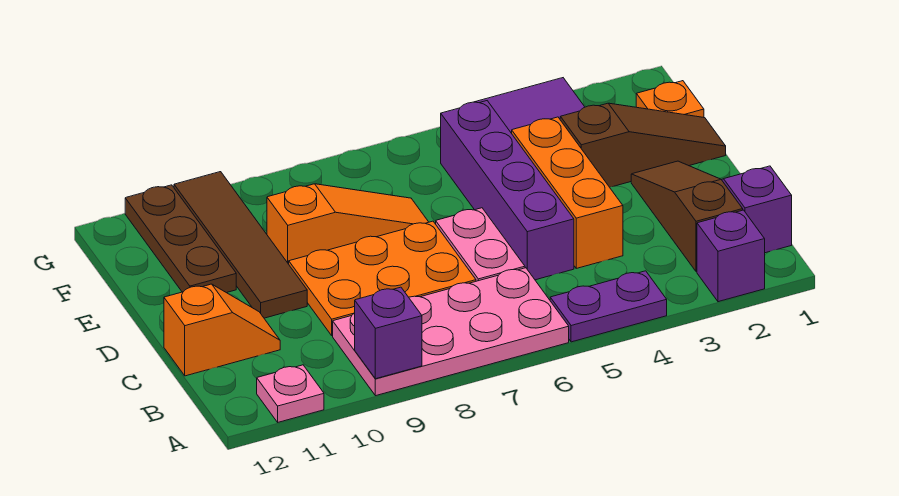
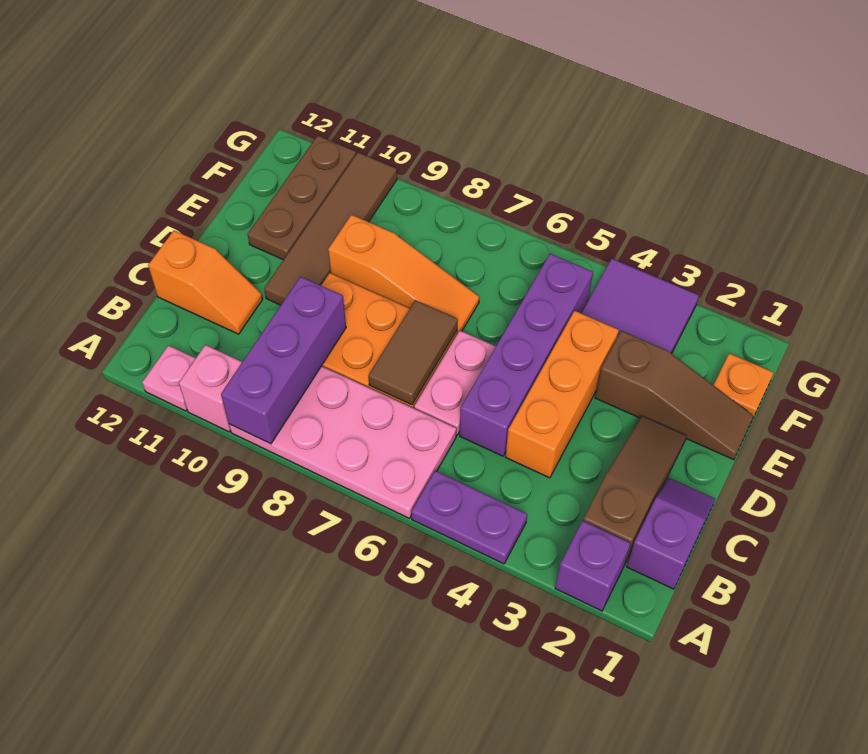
purple 1x1 brick [355,287,422,379] -> purple 1x3 brick [221,277,346,444]
none -> pink 1x1 brick [179,345,242,432]
none -> brown 1x2 tile [368,300,458,405]

